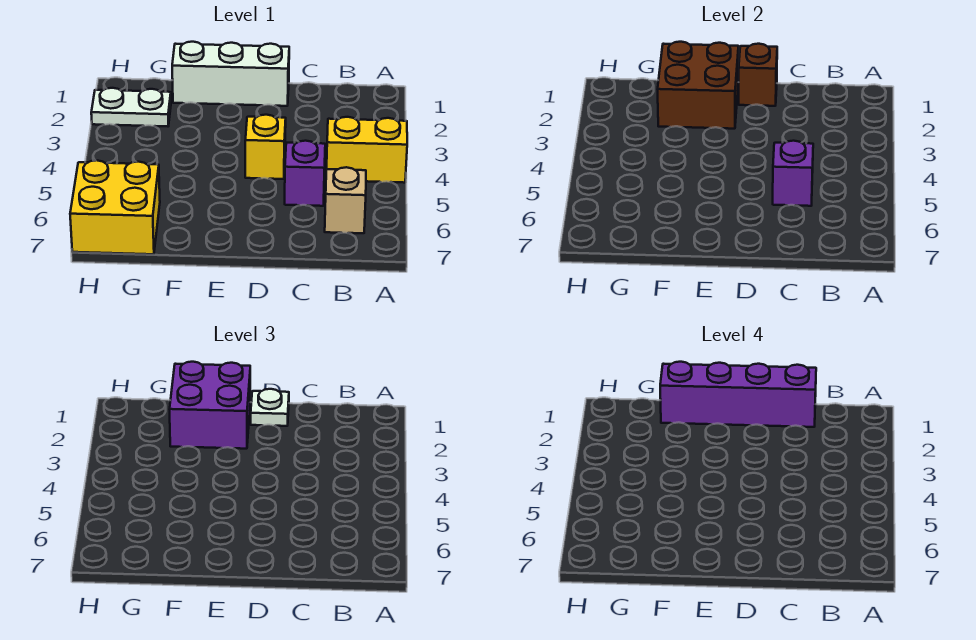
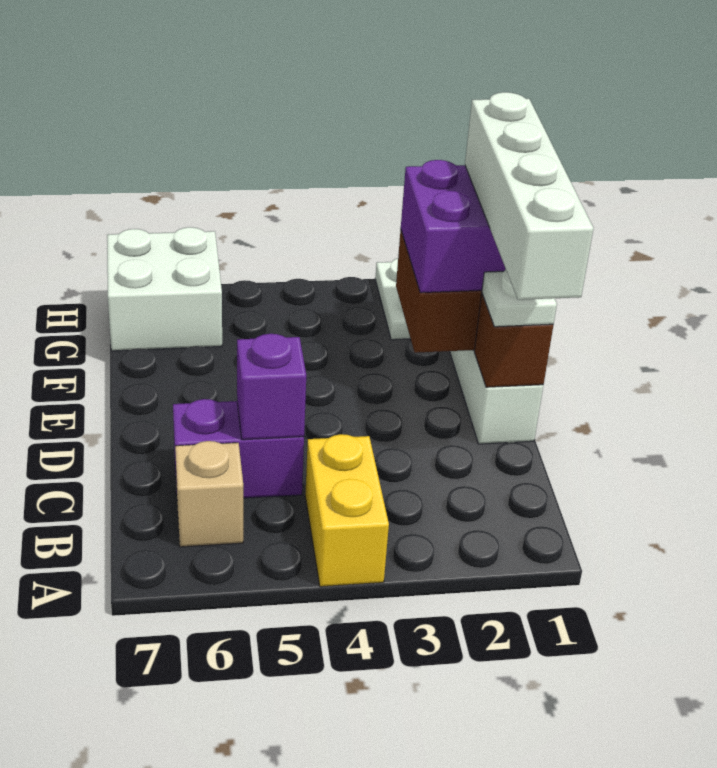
purple 1x4 brick [660,362,816,427] -> white 1x4 brick [465,92,594,300]
purple 1x1 brick [285,141,325,206] -> purple 1x2 brick [173,399,304,498]
yellow 1x1 brick [245,115,286,179] -> none
yellow 2x2 brick [70,160,160,254] -> white 2x2 brick [107,227,222,351]

